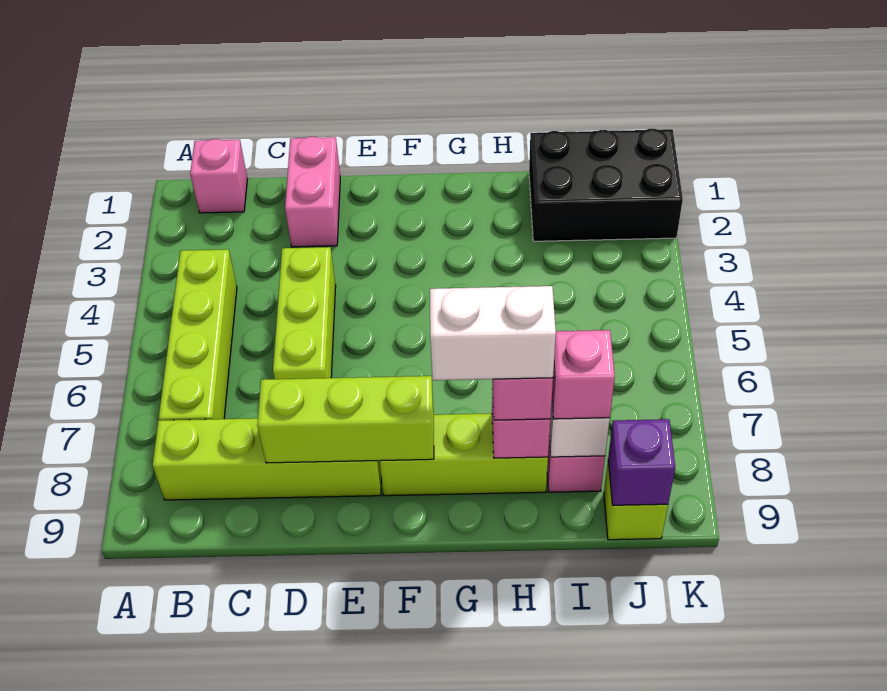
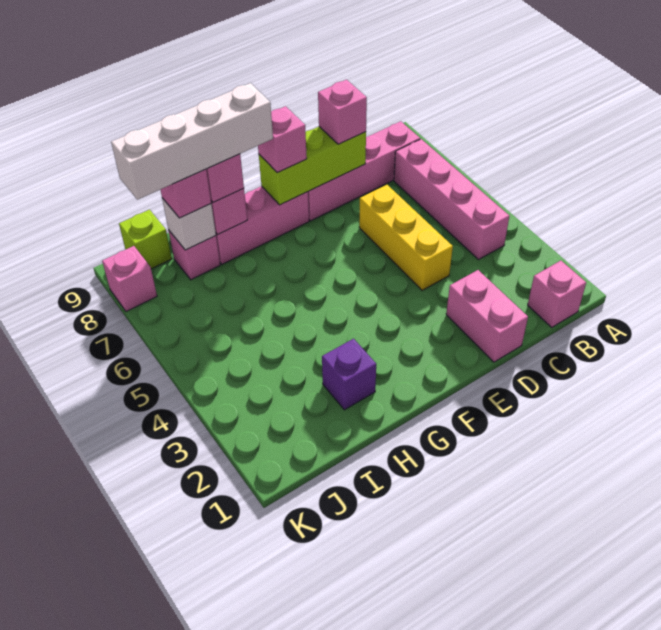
lime 1x4 brick [159,249,237,420] -> pink 1x4 brick [394,139,509,259]
lime 1x4 brick [153,418,381,500] -> pink 1x4 brick [308,121,420,221]
lime 1x3 brick [273,247,336,379] -> yellow 1x3 brick [359,185,453,290]
none -> pink 1x1 brick [318,80,367,144]
lime 1x3 brick [380,413,548,496] -> pink 1x3 brick [216,186,309,264]
none -> pink 1x1 brick [258,106,307,173]
white 1x2 brick [430,286,556,380] -> white 1x4 brick [111,83,273,200]
black 2x3 brick [529,129,683,241] -> none
purple 1x1 brick [608,419,675,505] -> purple 1x1 brick moved to [322,339,376,410]
none -> pink 1x1 brick [102,246,157,312]

